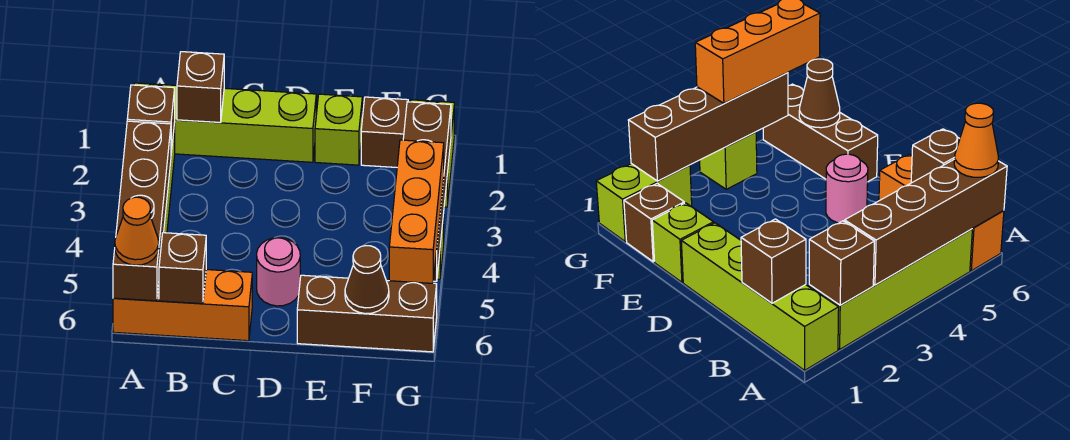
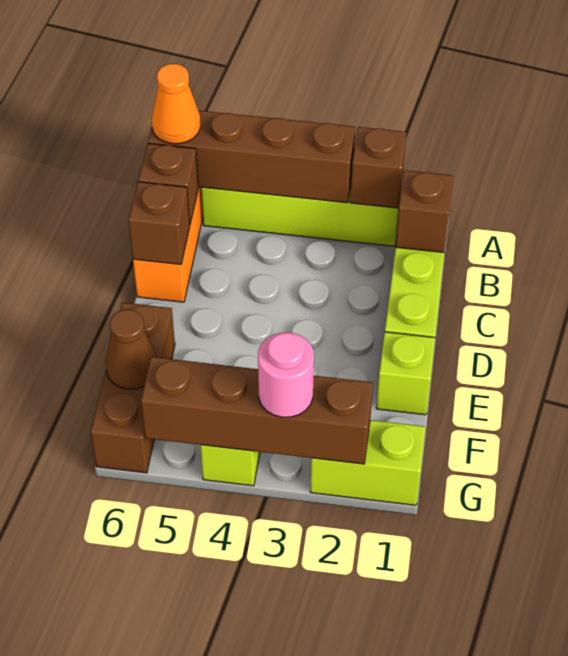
pink 1x1 round brick [257,238,300,306] -> pink 1x1 round brick moved to [258,332,314,417]
brown 1x1 brick [361,97,408,167] -> brown 1x1 brick moved to [128,182,190,265]
orange 1x3 brick [389,140,444,283] -> none

